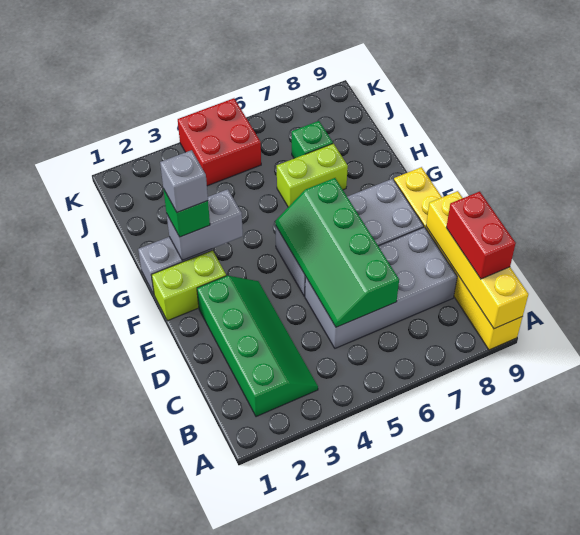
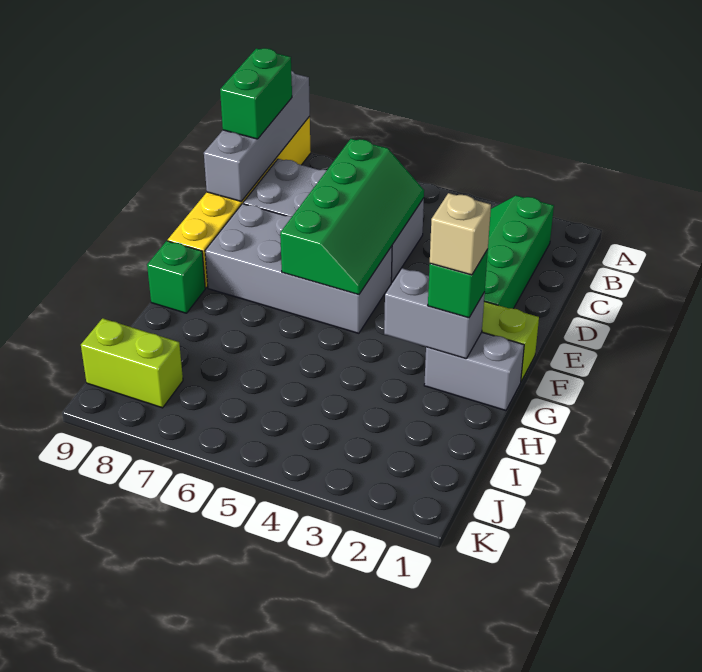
yellow 1x4 brick [426,191,528,329] -> grey 1x4 brick [204,71,310,201]
red 1x2 brick [446,191,516,279] -> green 1x2 brick [220,48,292,139]
grey 1x1 brick [160,150,208,212] -> tan 1x1 brick [430,193,491,275]
lime 1x2 brick [277,144,348,207] -> lime 1x2 brick moved to [81,318,183,408]
green 1x1 brick [292,121,333,158] -> green 1x1 brick moved to [147,241,205,313]
red 2x2 brick [178,98,261,186] -> none

